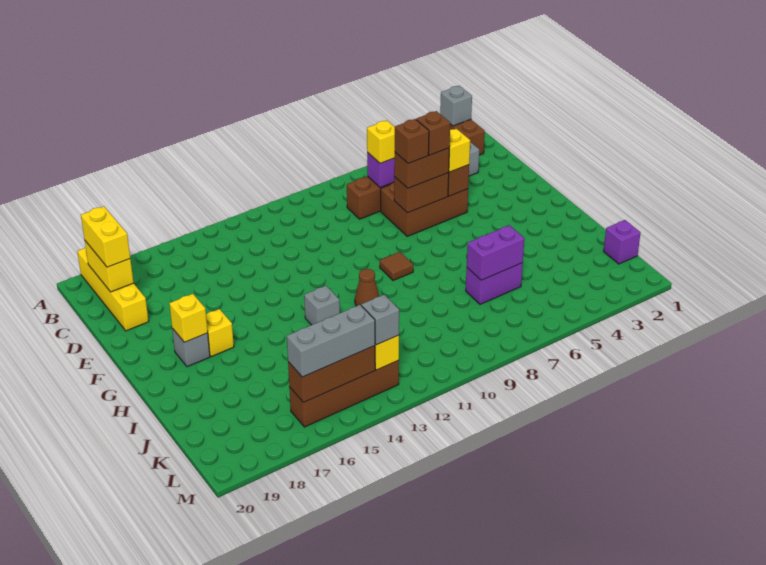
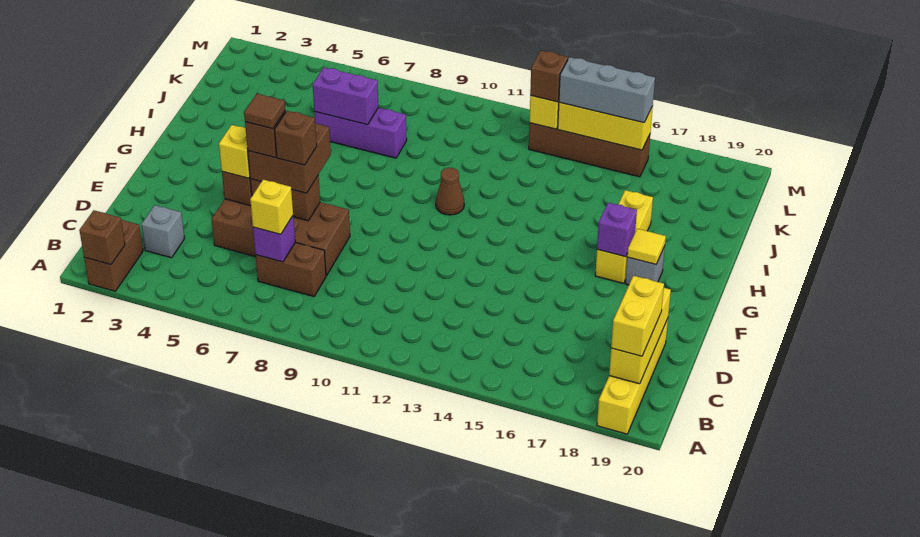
grey 1x1 brick [440,86,472,126] -> brown 1x1 brick [79,210,125,265]
yellow 1x2 brick [85,241,134,292] -> yellow 1x3 brick [609,288,671,384]
brown 2x3 brick [381,182,468,236] -> brown 2x4 brick [212,199,350,276]
brown 1x2 brick [394,148,449,188] -> brown 2x2 brick [248,123,331,193]
brown 1x1 tile [380,252,413,281] -> brown 1x1 tile moved to [244,94,285,129]
yellow 1x1 brick [206,309,234,357] -> yellow 1x3 brick [595,190,653,283]
yellow 1x1 brick [169,294,208,342] -> yellow 1x1 tile [627,229,666,264]
grey 1x1 brick [304,286,340,325] -> none
purple 1x2 brick [466,263,523,304] -> purple 1x3 brick [314,108,407,158]
purple 1x1 brick [604,220,641,264] -> purple 1x1 brick moved to [597,203,637,257]
grey 1x1 brick [361,295,399,345] -> brown 1x1 brick [530,51,568,102]
brown 1x3 brick [288,346,375,402] -> yellow 1x3 brick [558,102,653,150]

